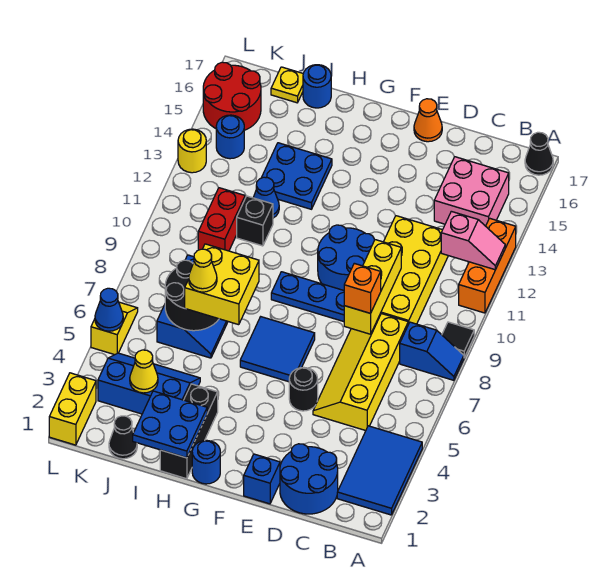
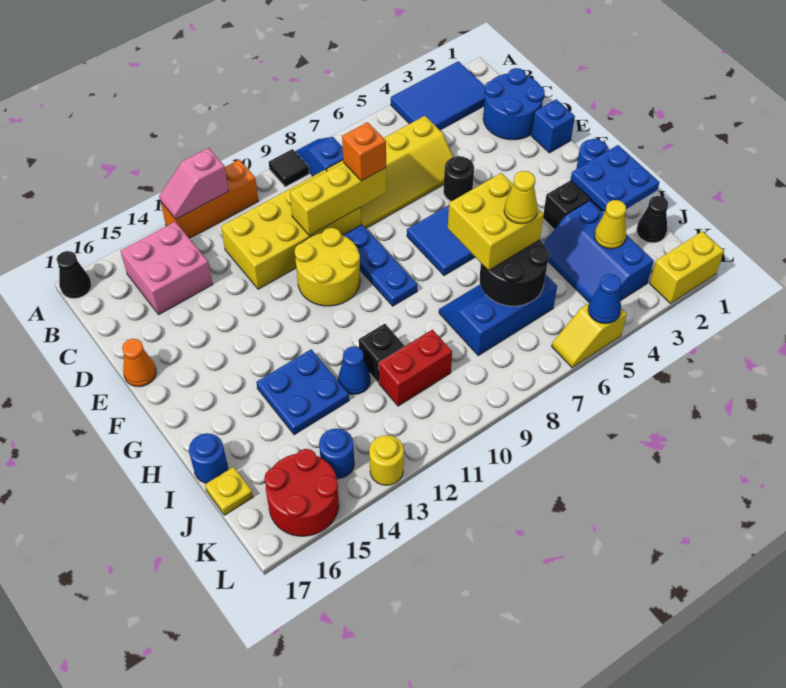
pink 1x2 slope [441,211,505,270] -> pink 1x2 slope turned to [159,148,229,219]
blue 2x2 round brick [318,225,375,290] -> yellow 2x2 round brick [295,228,360,306]

